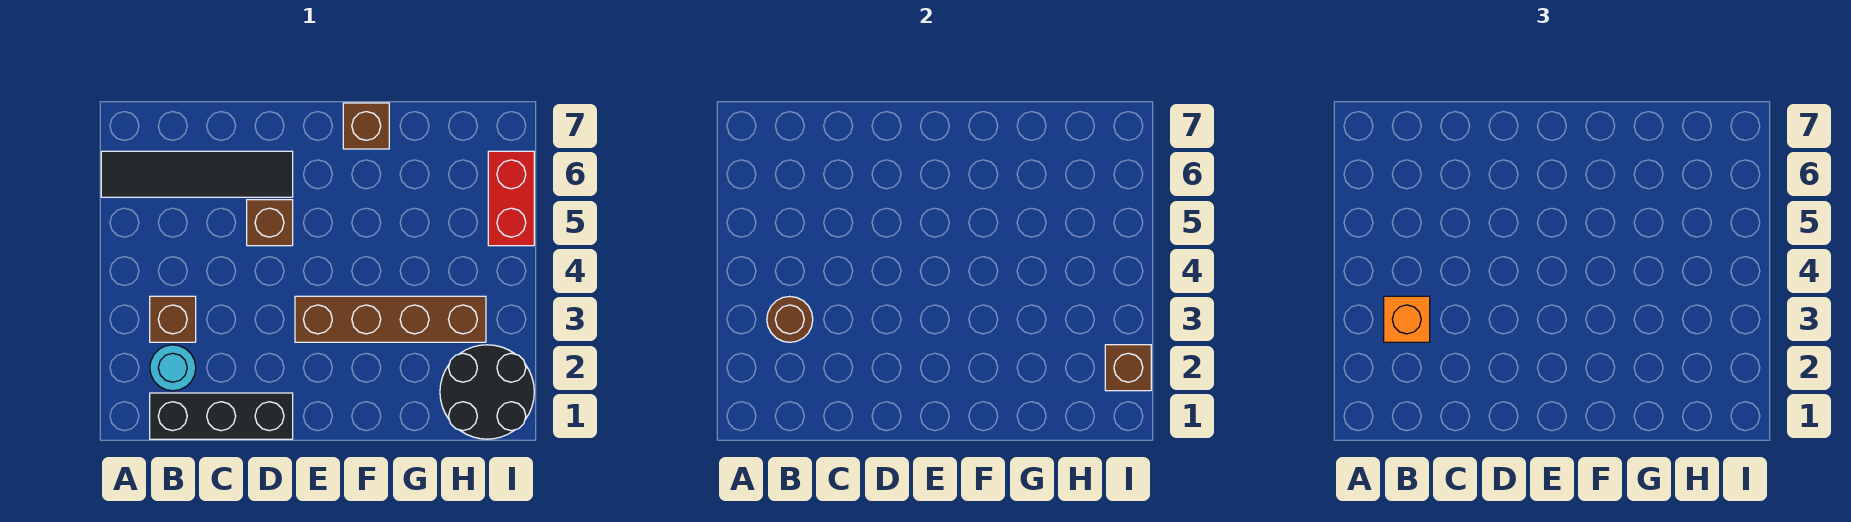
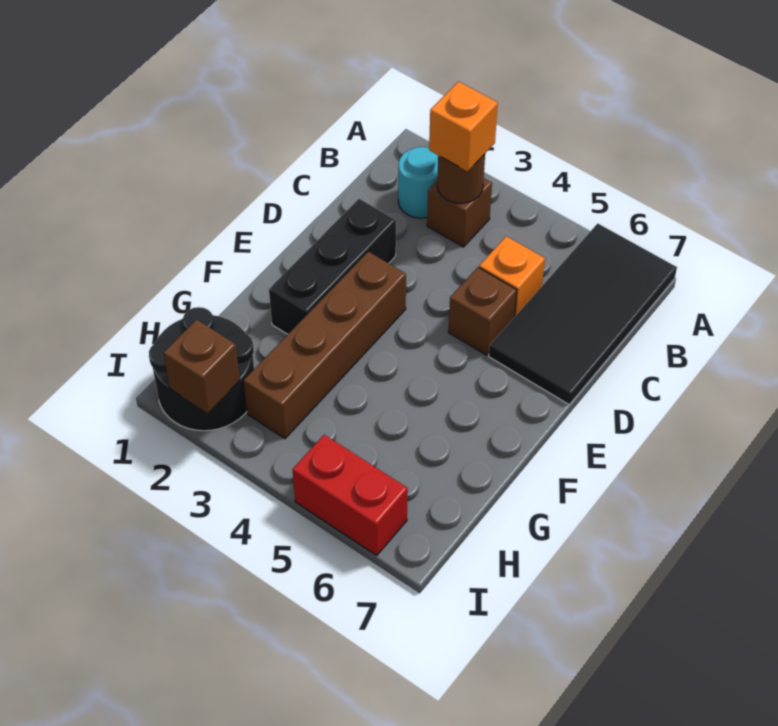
black 1x4 tile [101,151,293,197] -> black 2x4 tile [489,223,677,405]
black 1x3 brick [150,393,293,439] -> black 1x3 brick moved to [269,199,396,334]
none -> orange 1x1 brick [479,236,545,317]
brown 1x1 brick [343,103,389,149] -> none

